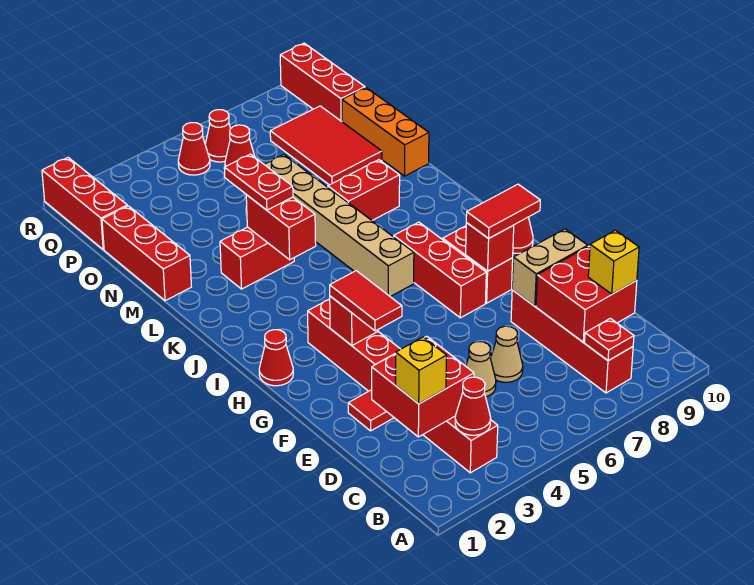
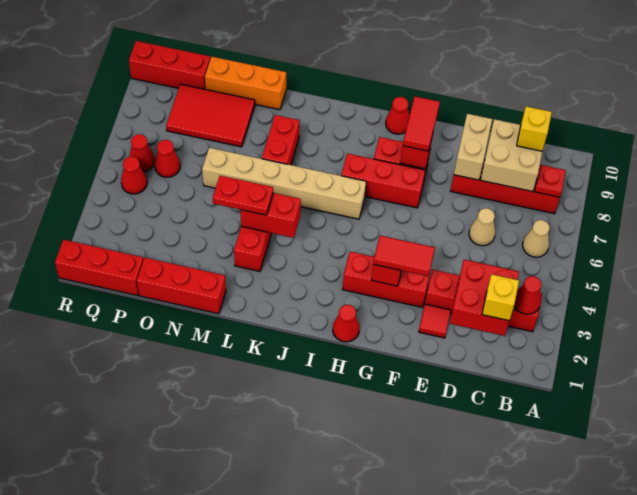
red 2x2 brick [536,246,637,342] -> tan 2x2 brick [481,119,542,192]
tan 1x1 cone [466,342,496,397] -> tan 1x1 cone moved to [523,220,550,257]

